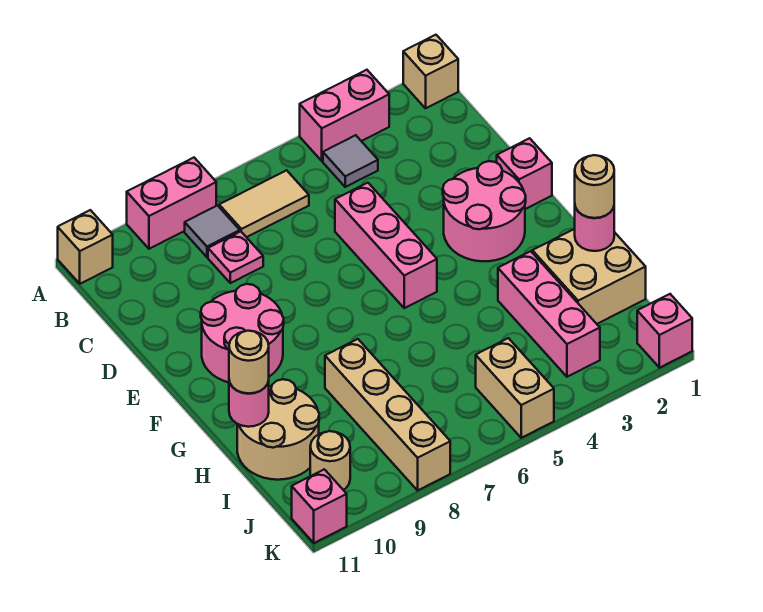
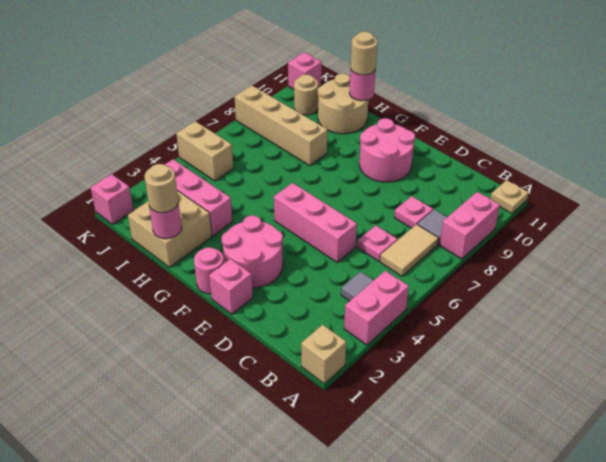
tan 1x1 brick [58,210,113,284] -> tan 1x1 plate [490,180,529,213]
none -> pink 1x1 plate [358,226,397,261]
none -> pink 1x1 round brick [194,247,224,294]

